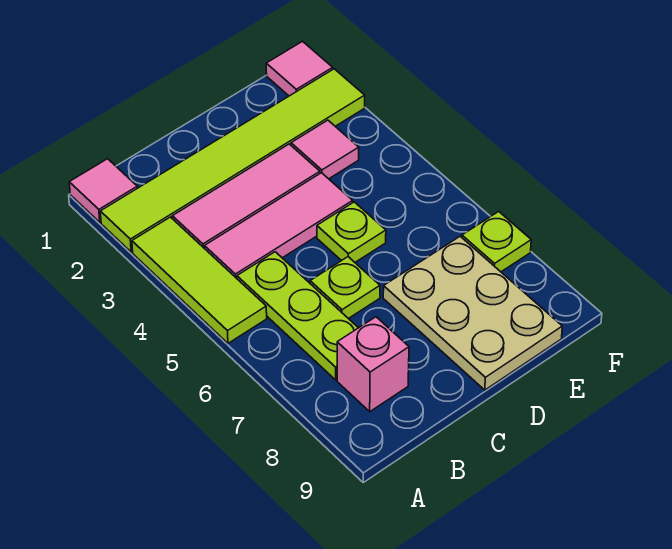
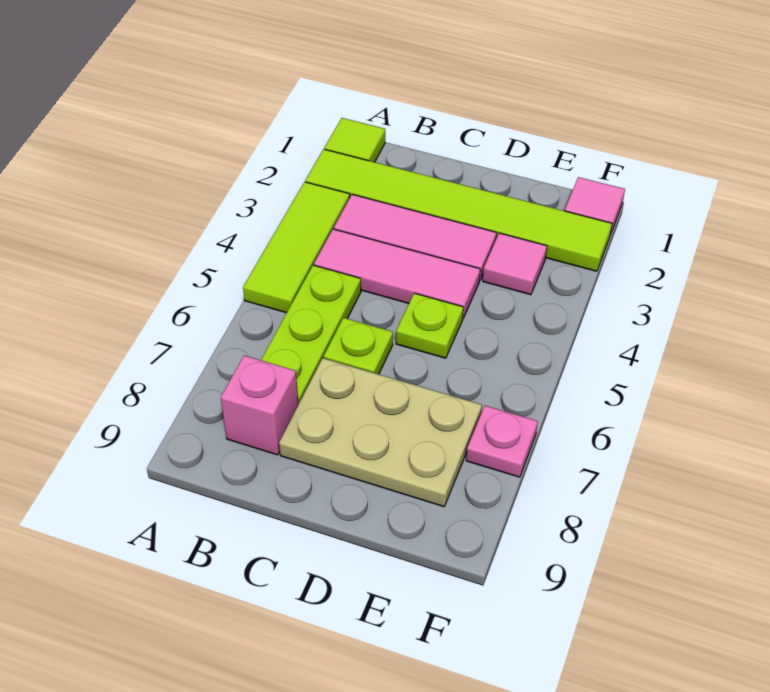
pink 1x1 tile [69,159,137,222] -> lime 1x1 tile [324,118,385,162]
tan 2x3 plate [383,237,562,390] -> tan 2x3 plate turned to [279,358,482,507]
lime 1x1 plate [462,212,531,272] -> pink 1x1 plate [466,406,538,477]

